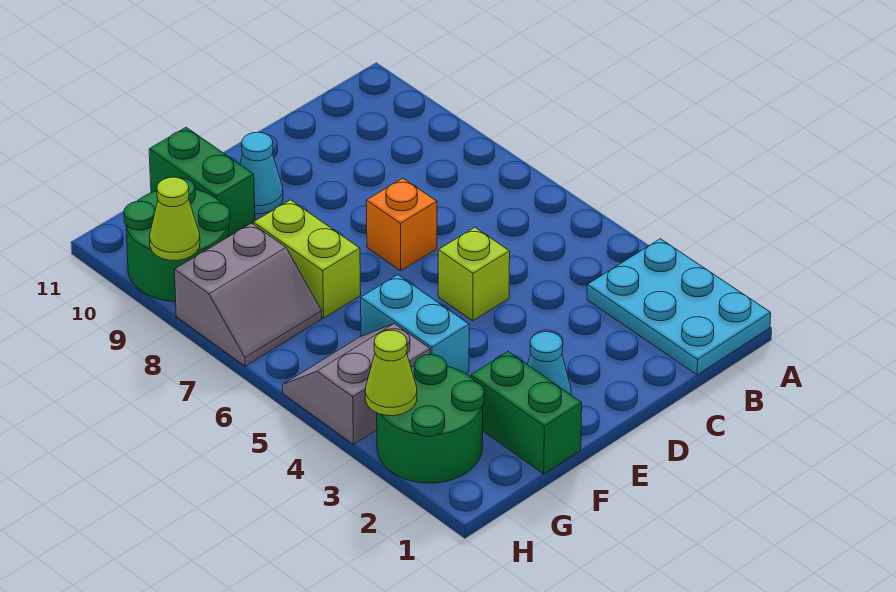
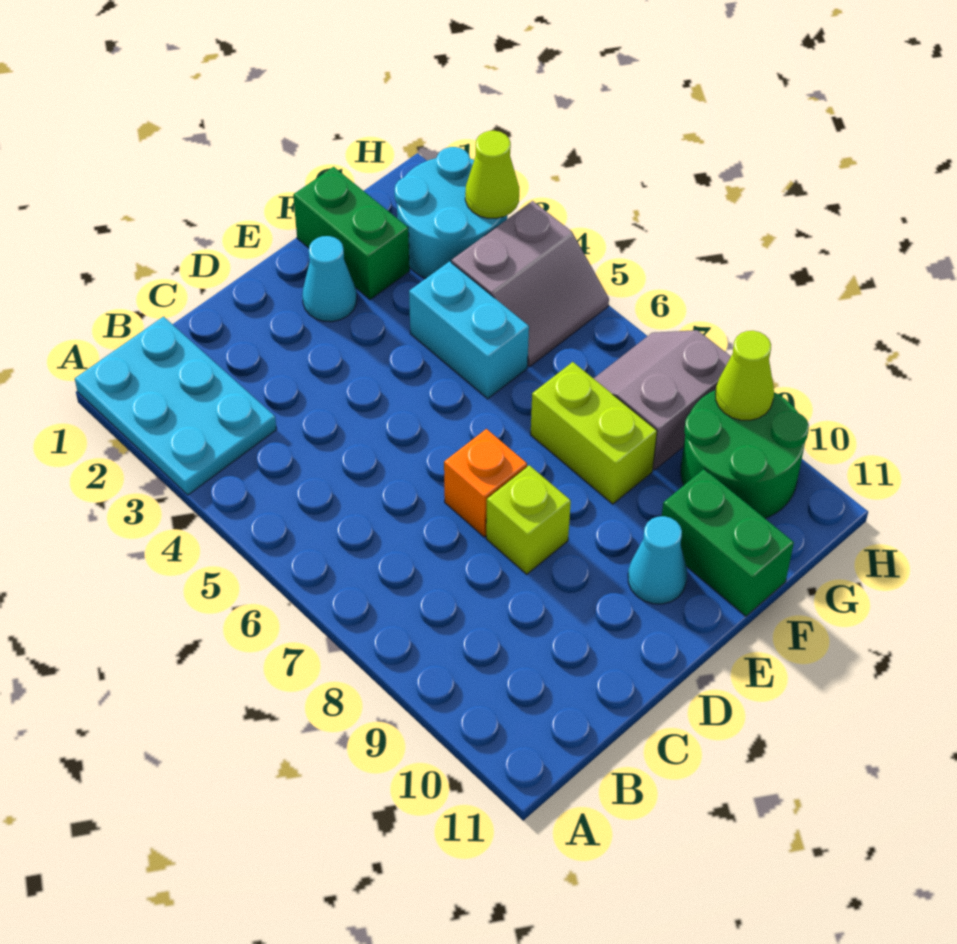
lime 1x1 brick [438,227,510,321] -> lime 1x1 brick moved to [486,465,571,574]
green 2x2 round brick [377,355,484,483] -> cyan 2x2 round brick [395,147,507,278]

